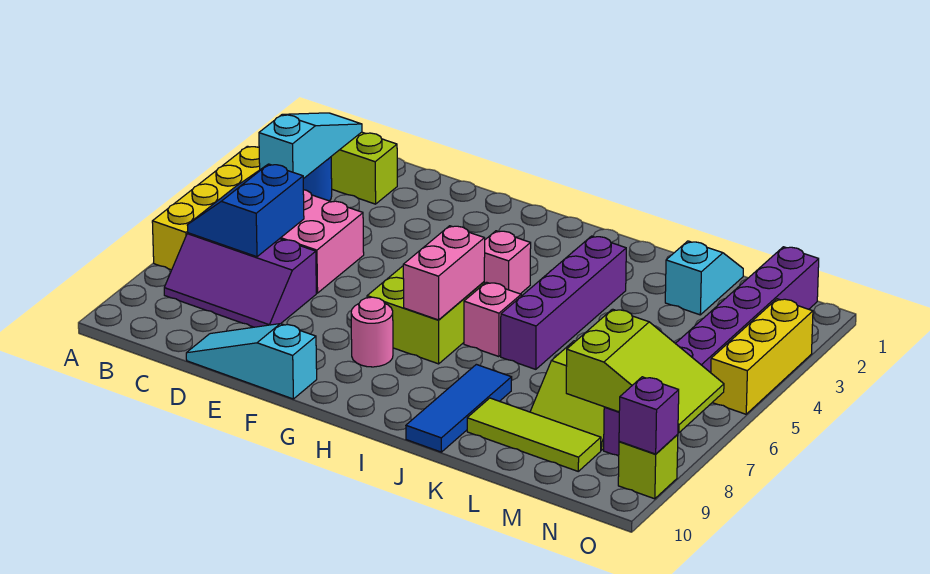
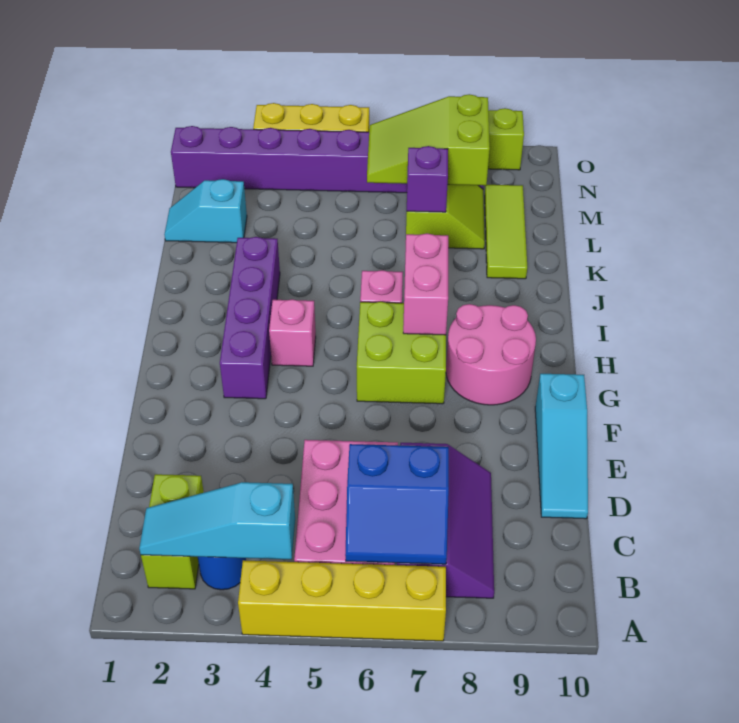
pink 1x1 round brick [351,297,393,367] -> pink 2x2 round brick [446,304,536,405]
pink 1x2 brick [403,226,485,320] -> pink 1x2 brick turned to [403,233,448,335]
purple 1x4 brick [501,236,626,369] -> purple 1x4 brick turned to [220,237,280,399]
blue 1x3 tile [406,364,512,452] -> none
lime 2x3 slope [566,309,724,433] -> lime 2x3 slope turned to [367,94,490,186]
purple 1x1 brick [619,377,679,454] -> purple 1x1 brick moved to [407,146,448,212]

